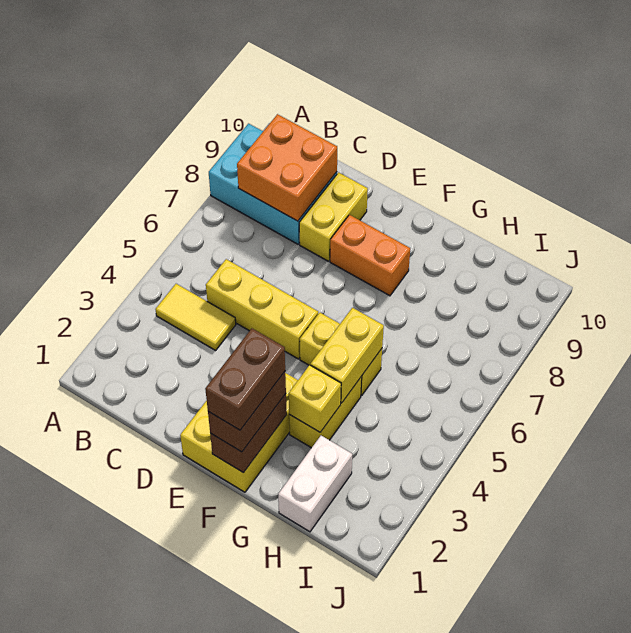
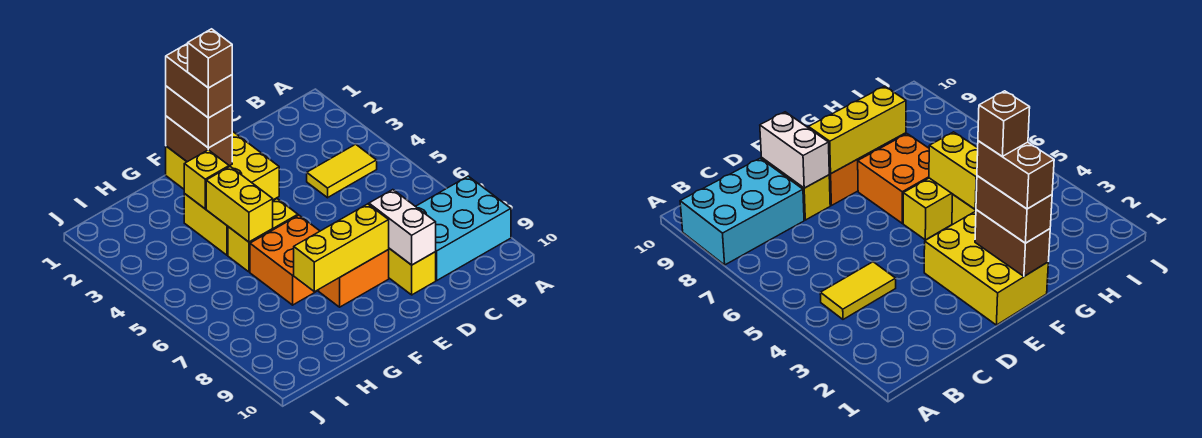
orange 2x2 brick [237,114,337,221] -> orange 2x2 brick moved to [250,215,320,305]
yellow 1x3 brick [206,259,318,359] -> yellow 1x3 brick moved to [294,204,389,292]
none -> brown 1x1 brick [188,29,232,88]
white 1x2 brick [278,436,352,532] -> white 1x2 brick moved to [369,190,436,265]

